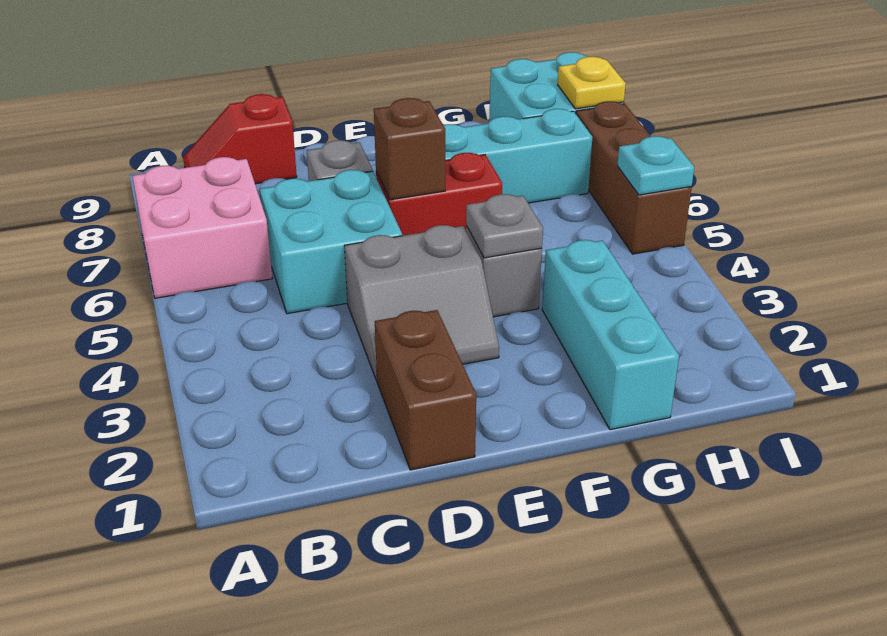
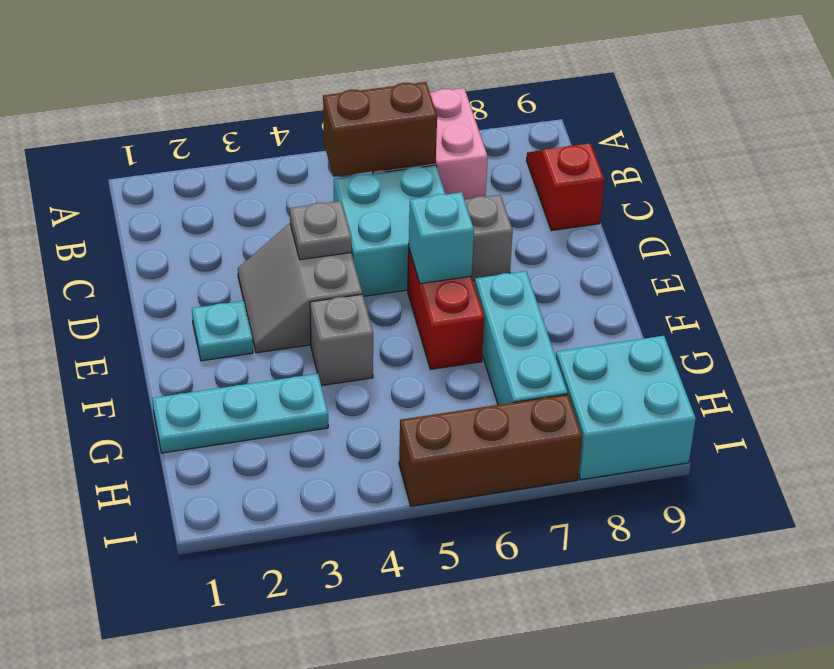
brown 1x2 brick [375,310,476,470] -> brown 1x2 brick moved to [323,82,437,177]
brown 1x1 brick [374,98,445,200] -> cyan 1x1 brick [409,192,474,284]
grey 1x1 plate [466,194,543,258] -> grey 1x1 plate moved to [290,201,351,260]
cyan 1x3 brick [542,240,679,430] -> cyan 1x3 plate [152,374,328,453]
cyan 1x1 plate [617,136,694,195] -> cyan 1x1 plate moved to [192,301,253,361]
yellow 1x1 plate [558,57,626,109] -> none

